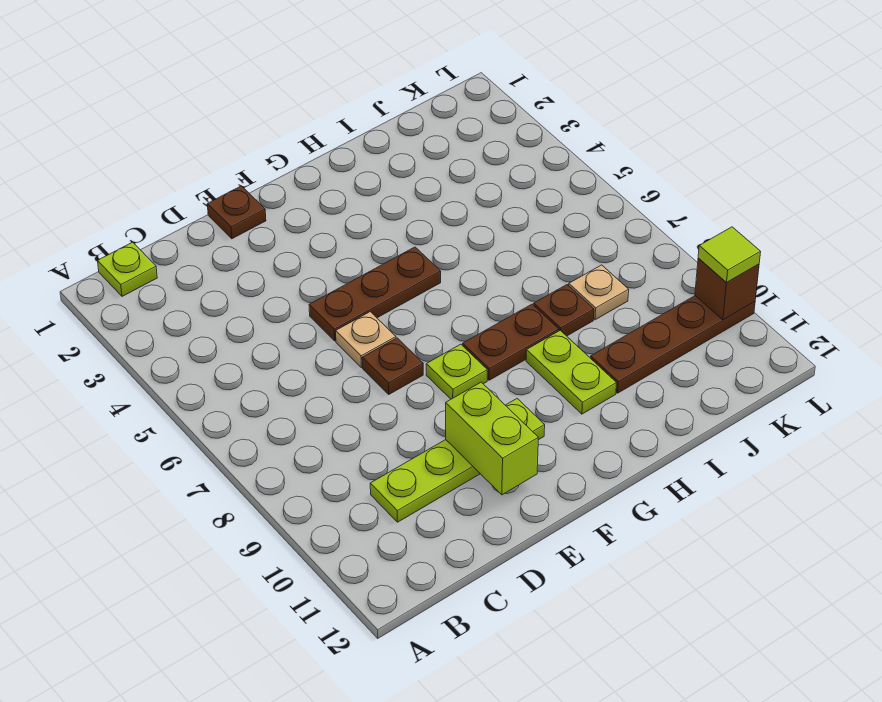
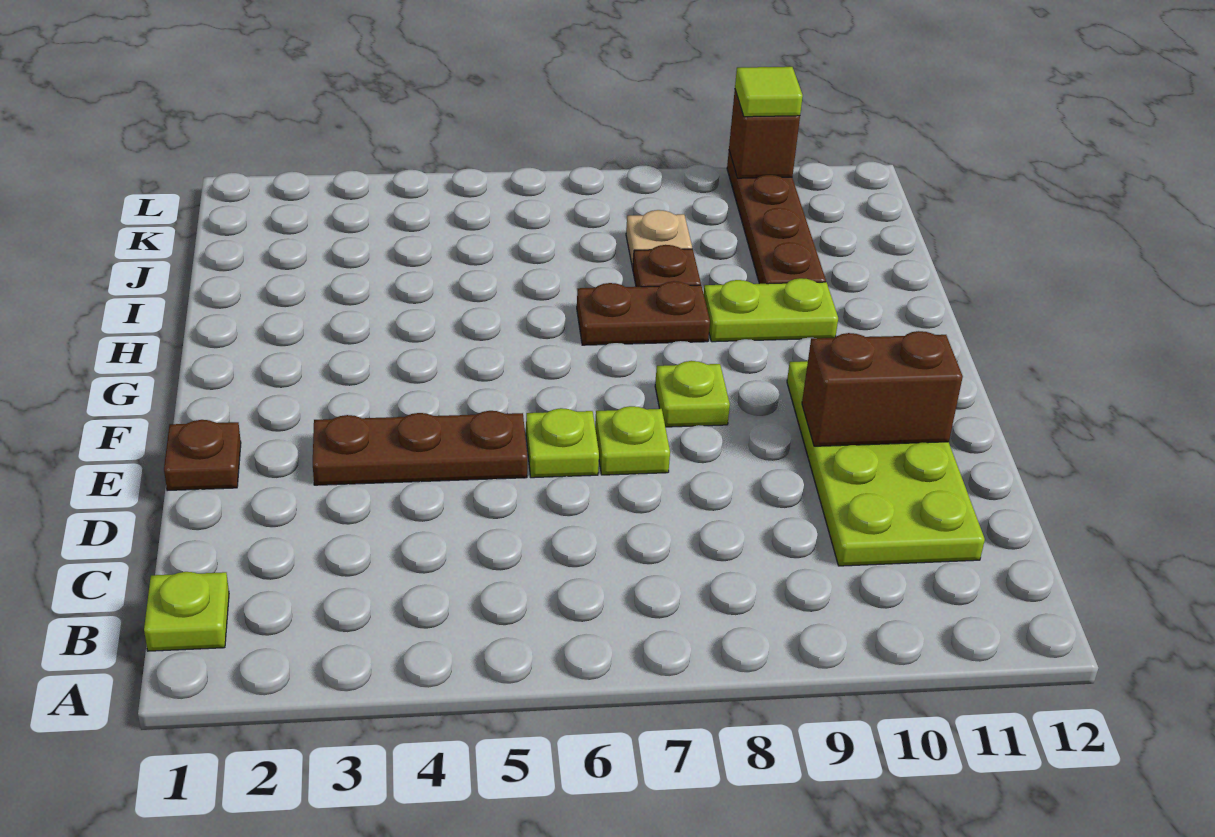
lime 1x4 plate [370,399,545,522] -> lime 2x4 plate [787,361,985,566]
brown 1x3 plate [309,247,441,341] -> brown 1x3 plate turned to [313,411,527,485]
tan 1x1 plate [336,312,396,368] -> lime 1x1 plate [526,408,599,478]
brown 1x1 plate [362,338,423,394] -> lime 1x1 plate [595,406,670,475]
lime 1x2 brick [446,382,538,495] -> brown 1x2 brick [802,331,963,446]
brown 1x2 plate [463,304,559,380] -> brown 1x2 plate turned to [577,281,710,345]

